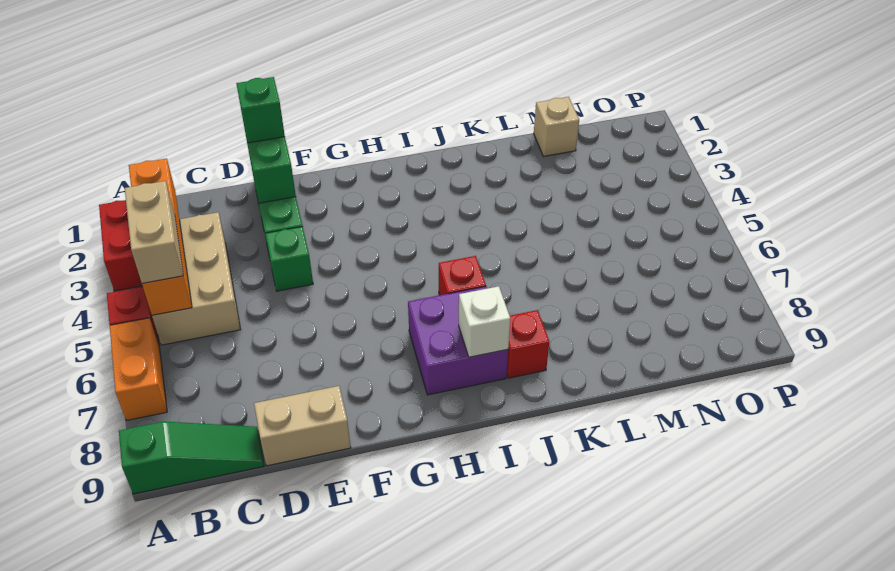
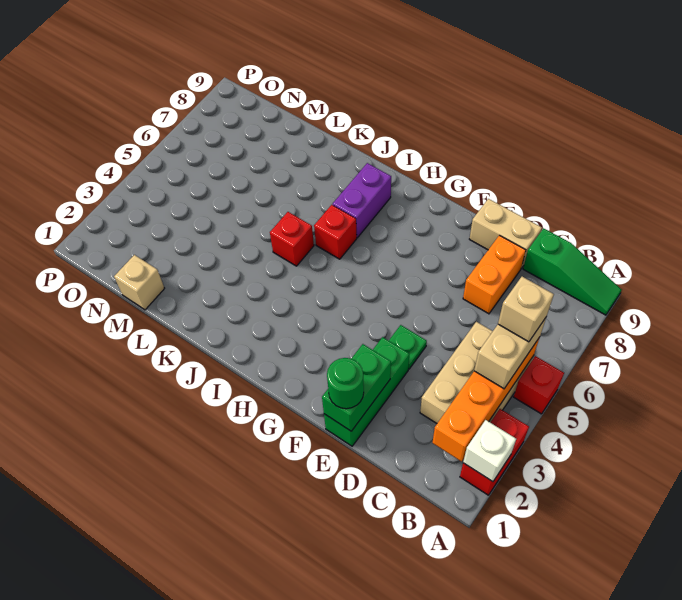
orange 1x2 brick [110,318,167,420] -> orange 1x2 brick moved to [463,235,526,314]
green 1x3 slope [119,422,264,494] -> green 1x3 slope turned to [523,228,622,315]
none -> tan 1x1 brick [498,277,554,342]
green 1x1 brick [236,77,285,143] -> green 1x1 round brick [327,358,364,409]
green 1x1 brick [265,226,313,291] -> green 1x1 plate [389,325,427,369]
purple 2x2 brick [408,286,508,395] -> purple 1x2 brick [333,163,391,238]
white 1x1 brick [459,286,510,357] -> white 1x1 brick moved to [463,420,516,482]
red 1x1 brick [507,310,549,378] -> red 1x1 brick moved to [270,212,314,266]

